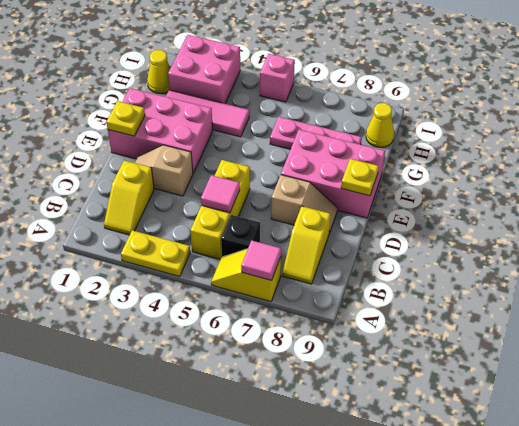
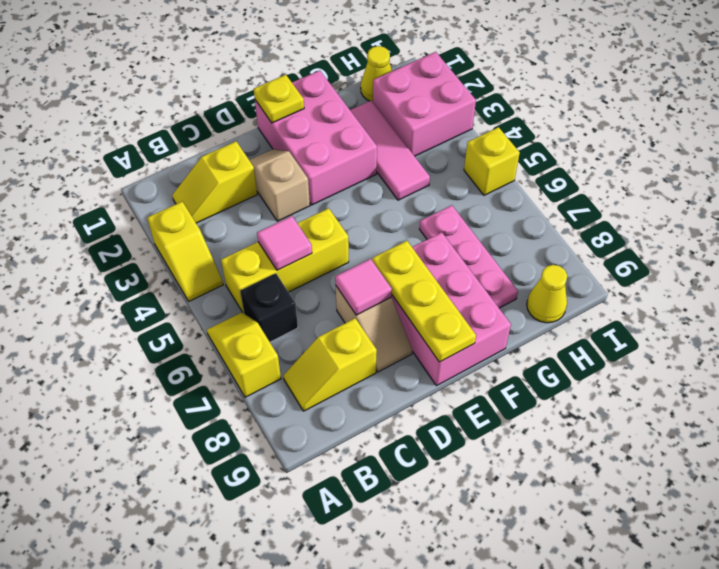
yellow 1x2 plate [121,230,190,277] -> yellow 1x2 slope [147,202,223,301]
pink 1x1 tile [241,240,281,280] -> pink 1x1 tile moved to [335,259,392,315]
yellow 1x1 plate [341,159,379,196] -> yellow 1x3 plate [372,241,476,362]
pink 1x1 brick [260,54,295,102] -> yellow 1x1 brick [464,127,520,195]

